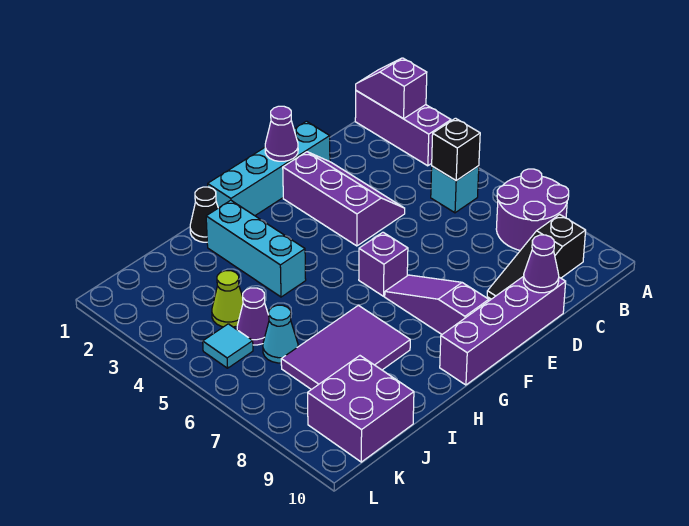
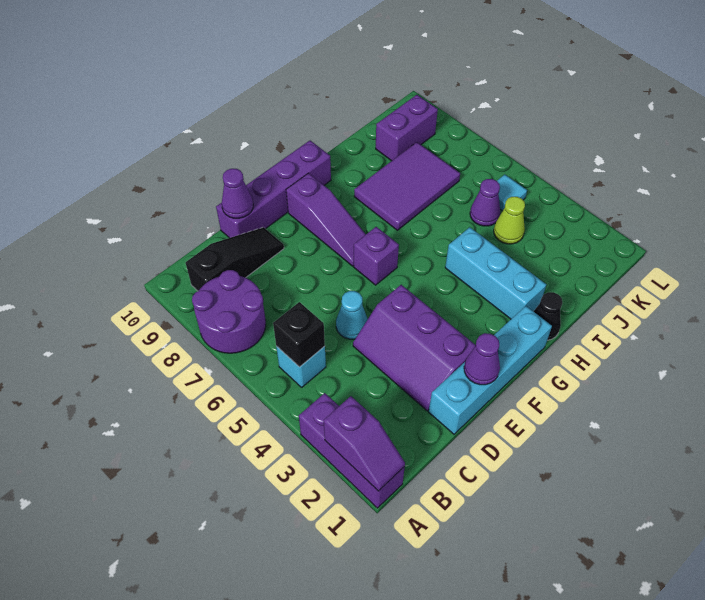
cyan 1x1 cone [263,305,298,363] -> cyan 1x1 cone moved to [336,291,368,339]
purple 2x2 brick [308,356,414,462] -> purple 1x2 brick [376,95,438,161]

